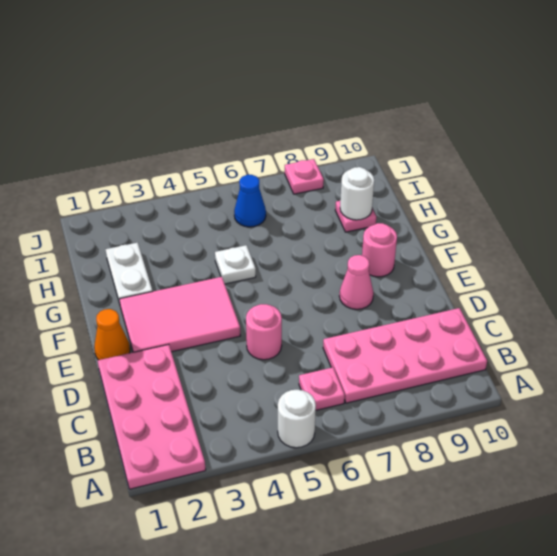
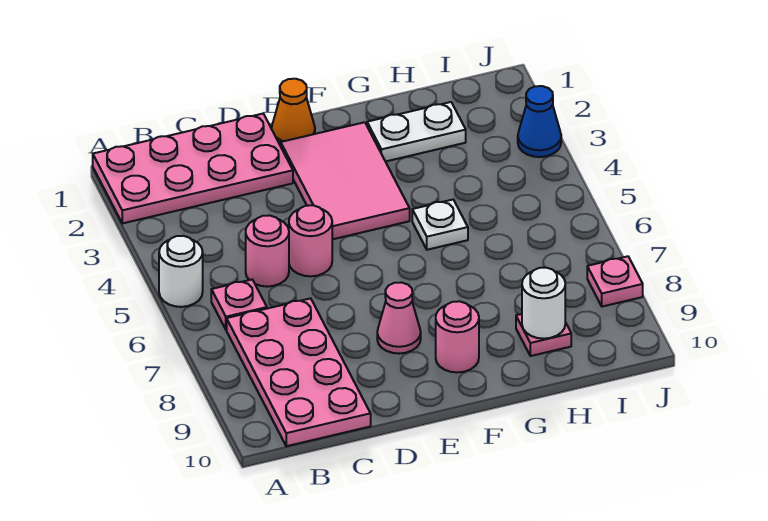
none -> pink 1x1 round brick [246,215,289,287]
blue 1x1 cone [234,175,266,227] -> blue 1x1 cone moved to [518,86,561,157]

